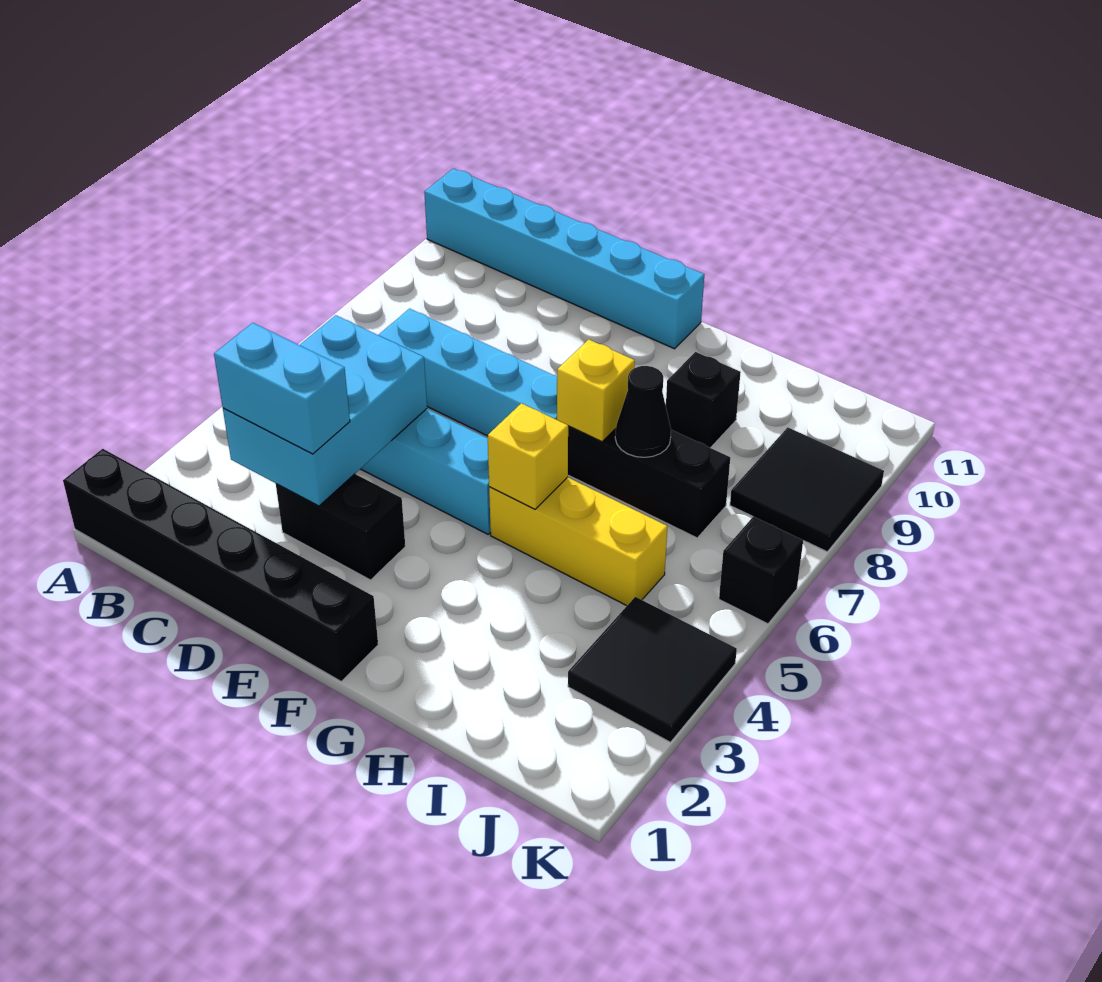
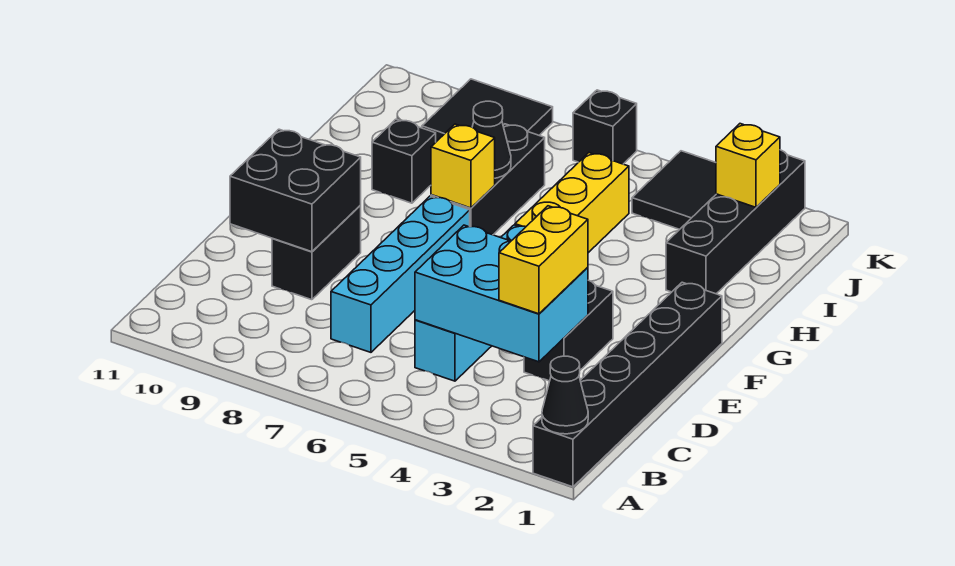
none -> black 1x1 cone [542,356,588,434]
cyan 1x6 brick [424,168,704,349] -> none
cyan 1x2 brick [214,323,350,454] -> yellow 1x2 brick [499,206,588,314]
none -> black 1x2 brick [272,205,361,300]
none -> black 2x2 brick [230,129,361,252]
yellow 1x1 brick [487,403,568,509] -> yellow 1x1 brick moved to [716,124,780,207]
none -> black 1x4 brick [666,150,805,294]

